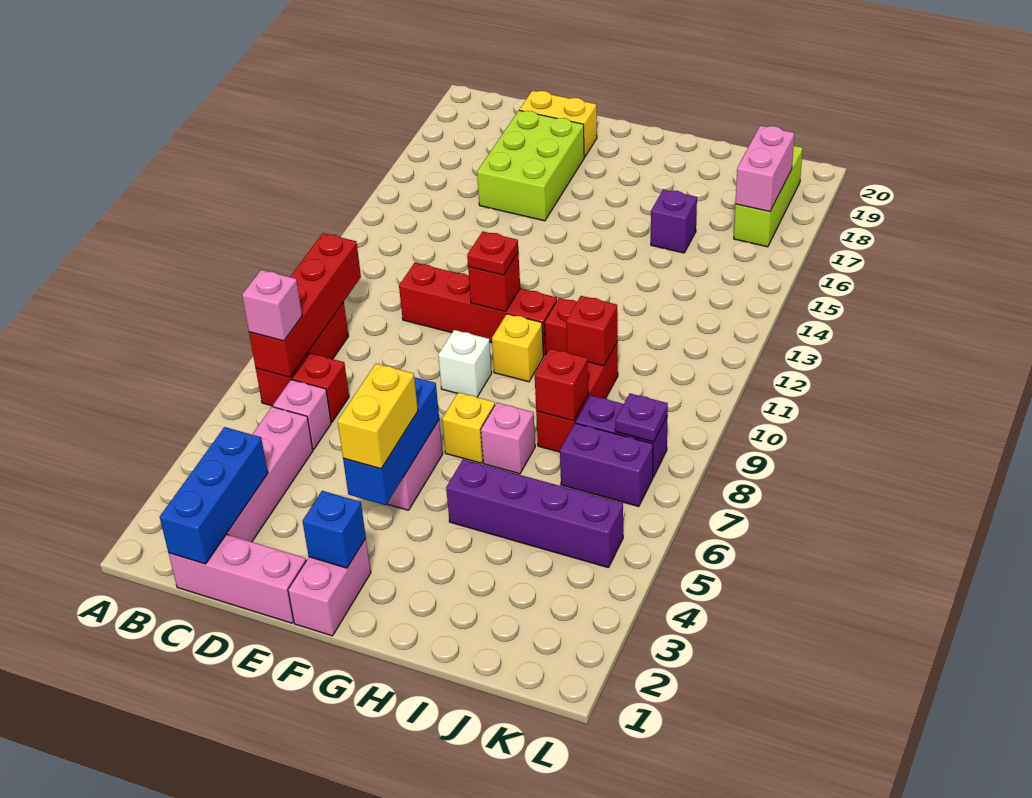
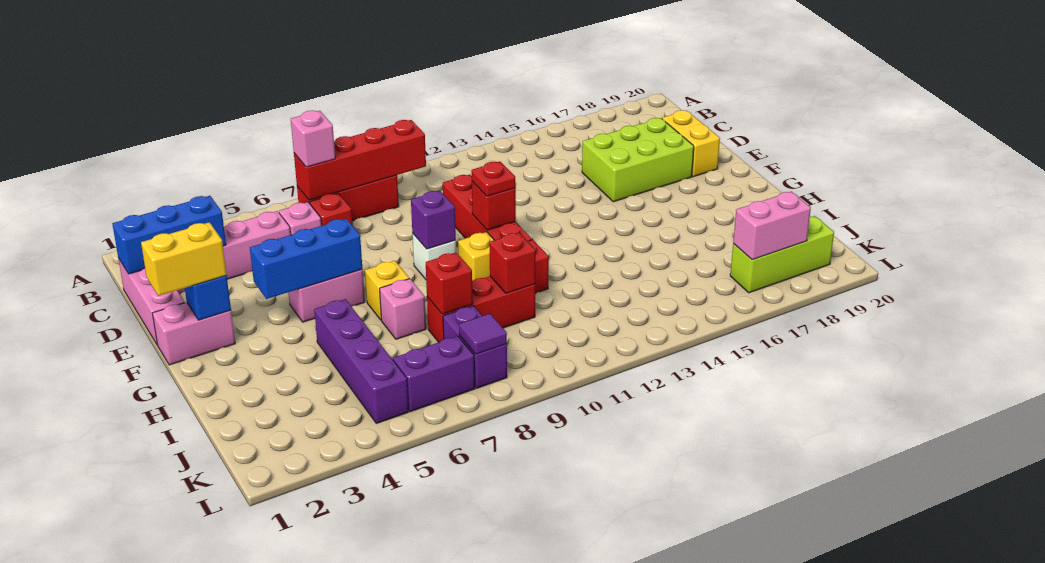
yellow 1x2 brick [338,364,418,469] -> yellow 1x2 brick moved to [141,222,227,296]
purple 1x1 brick [651,190,697,253] -> purple 1x1 brick moved to [411,191,456,249]
purple 1x2 brick [560,423,653,507] -> purple 1x2 brick turned to [393,336,475,412]
purple 1x1 plate [615,393,668,442] -> purple 1x1 tile [459,314,507,354]

